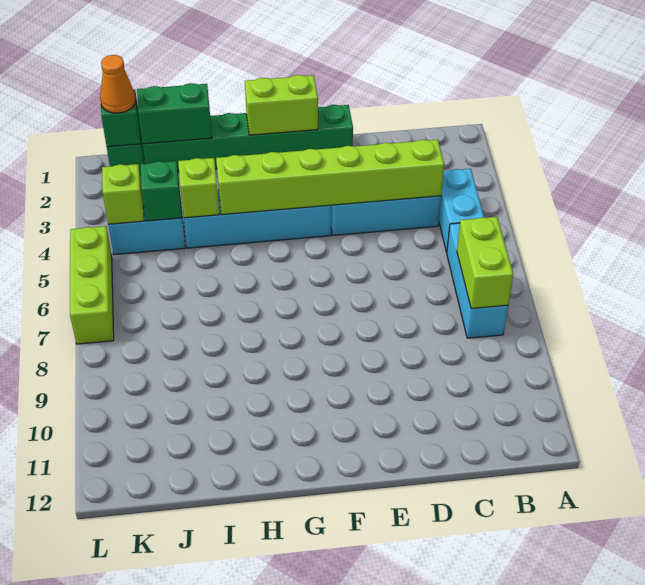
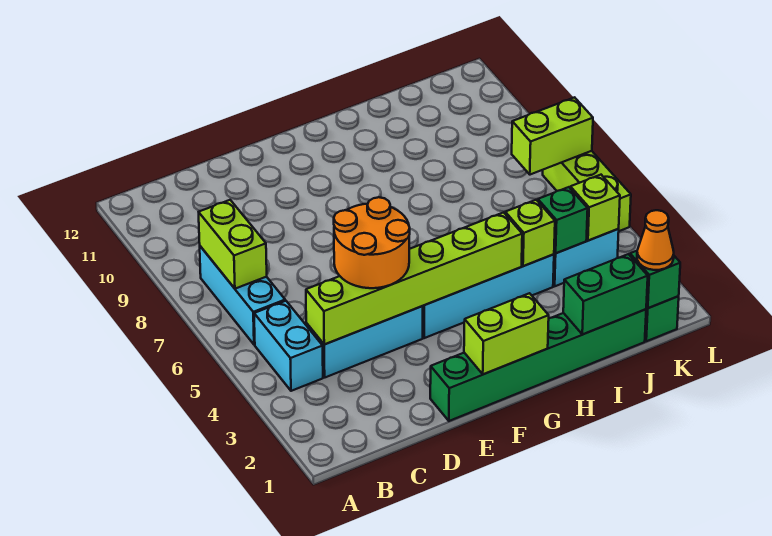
none -> orange 2x2 round brick [334,197,410,288]
none -> lime 1x2 brick [512,97,593,175]

